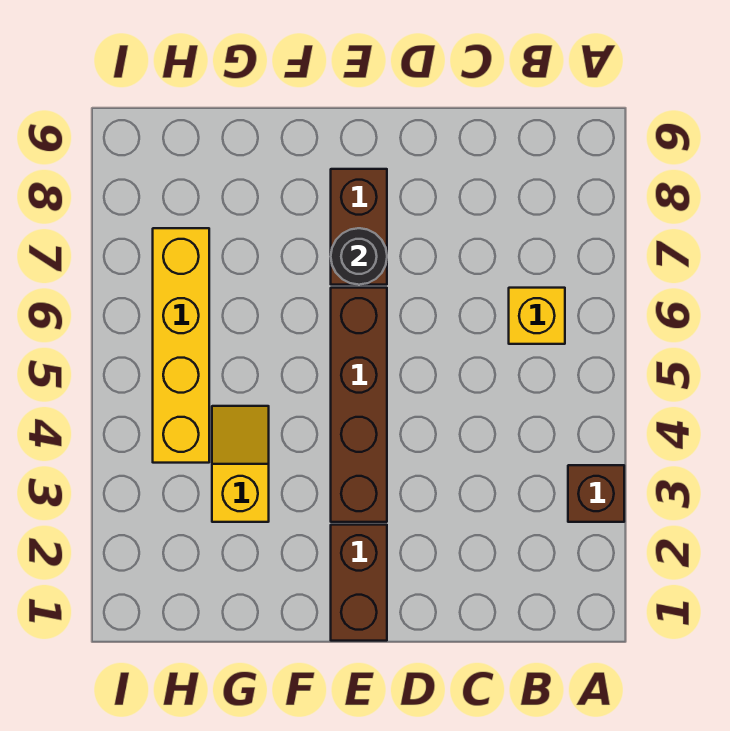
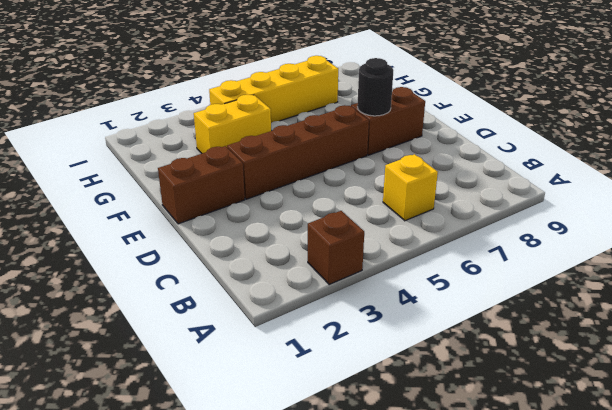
yellow 1x2 slope [212,406,269,522] -> yellow 1x2 brick [194,95,271,153]

